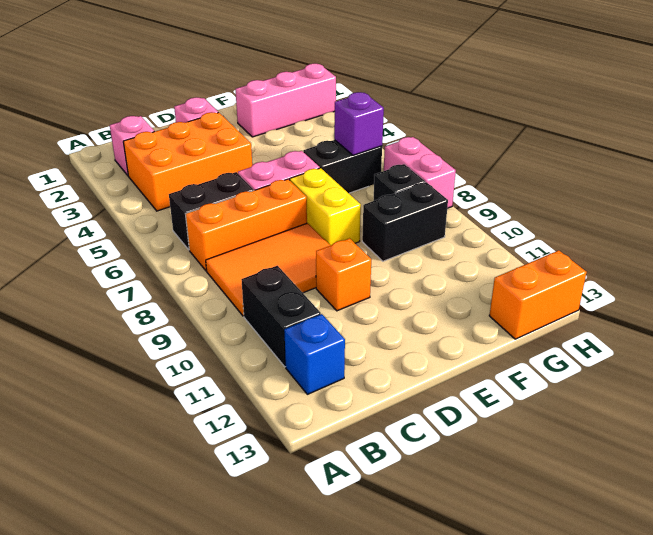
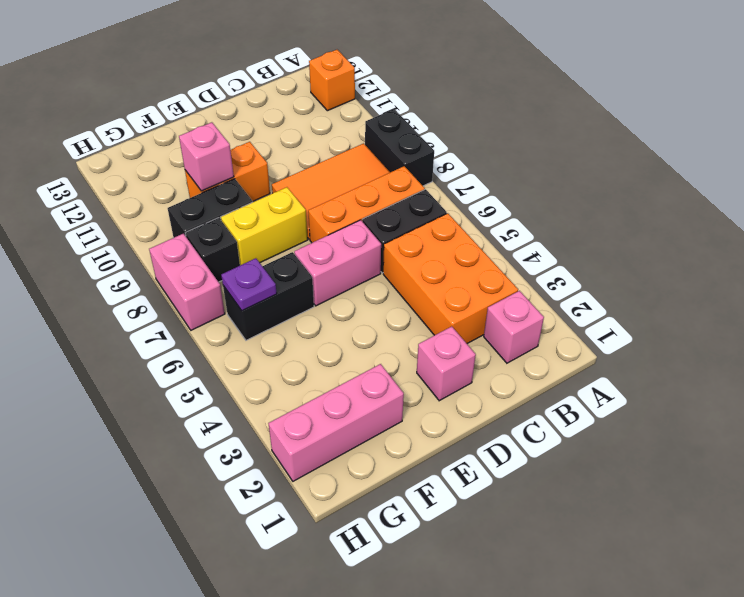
orange 2x3 brick [123,112,252,211] -> orange 2x3 brick turned to [383,213,518,344]
black 1x2 brick [241,266,321,367] -> black 1x2 brick moved to [365,109,434,186]
blue 1x1 brick [284,314,345,394] -> none
orange 1x1 brick [316,238,371,311] -> orange 1x1 brick moved to [309,50,355,111]
yellow 1x2 brick [290,168,361,245] -> yellow 1x2 brick turned to [221,187,308,265]
none -> pink 1x1 brick [179,122,234,191]
purple 1x1 brick [334,92,384,155] -> purple 1x1 plate [221,258,277,311]
orange 1x2 brick [489,250,587,339] -> orange 1x2 brick moved to [185,142,270,201]

